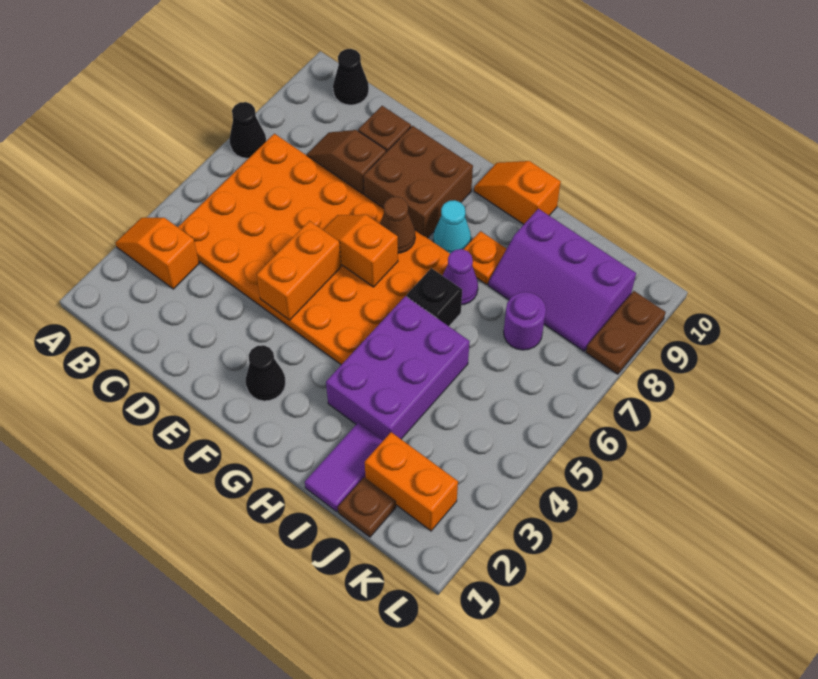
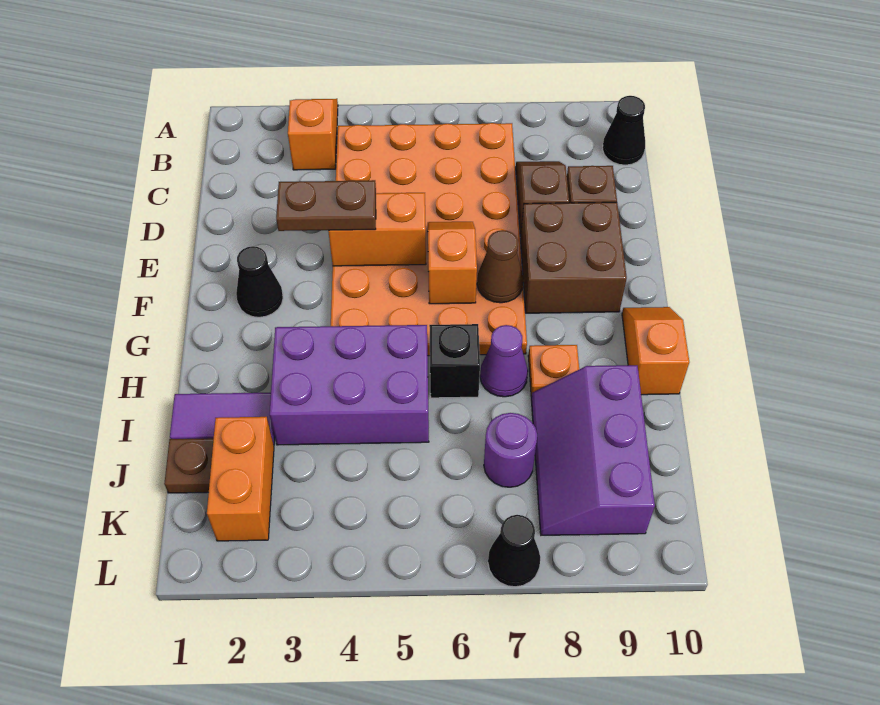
black 1x1 cone [230,102,266,158] -> black 1x1 cone moved to [488,515,540,587]
cyan 1x1 cone [433,200,471,253] -> none
brown 1x2 plate [586,291,666,374] -> brown 1x2 plate moved to [276,180,376,231]

